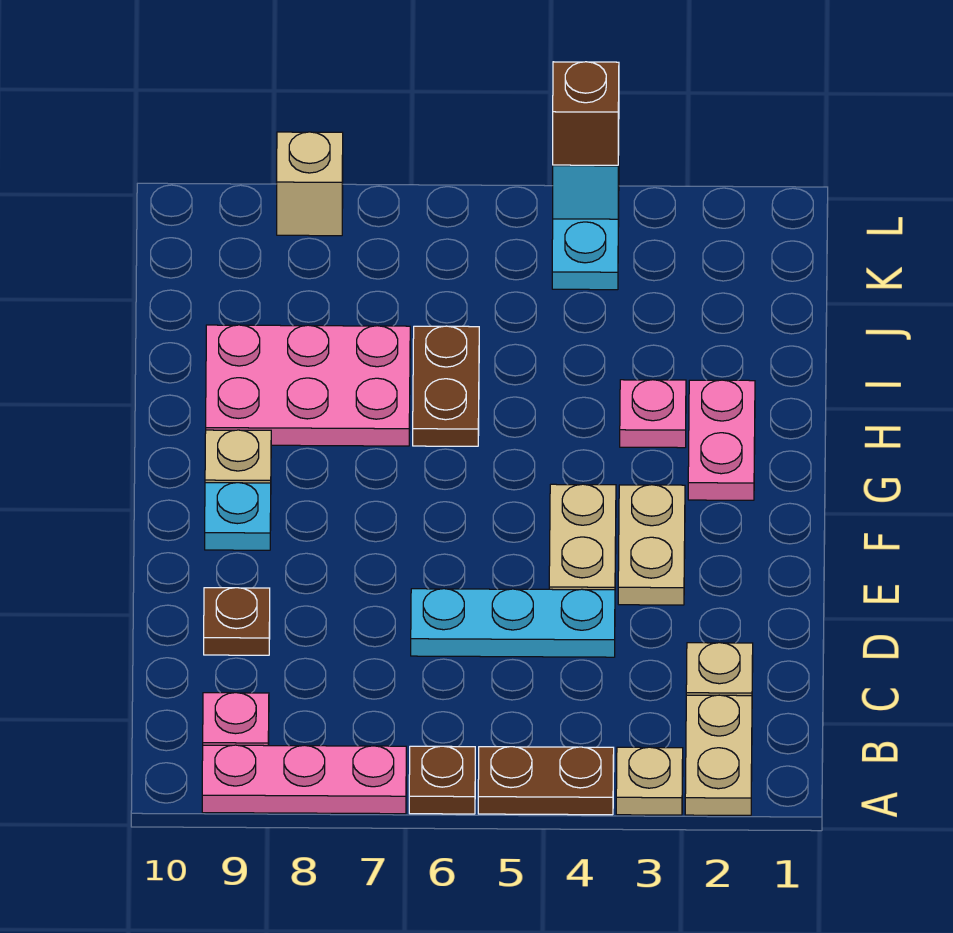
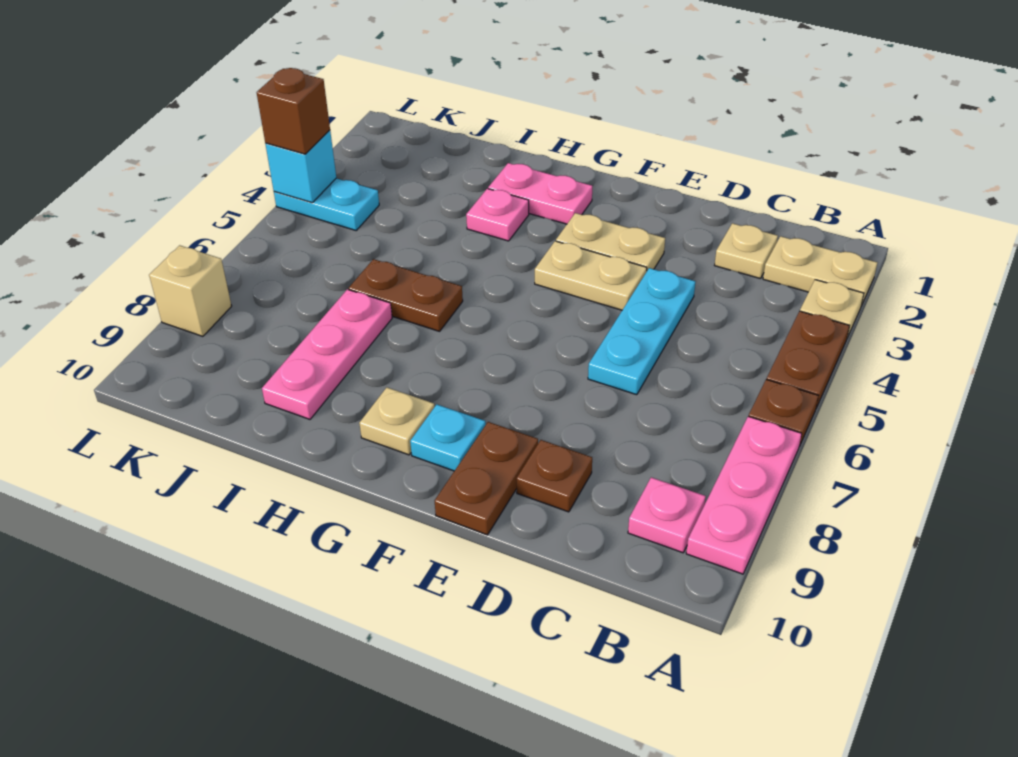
none -> brown 1x2 plate [435,422,538,535]
pink 2x3 plate [206,325,410,446] -> pink 1x3 plate [262,289,392,419]

